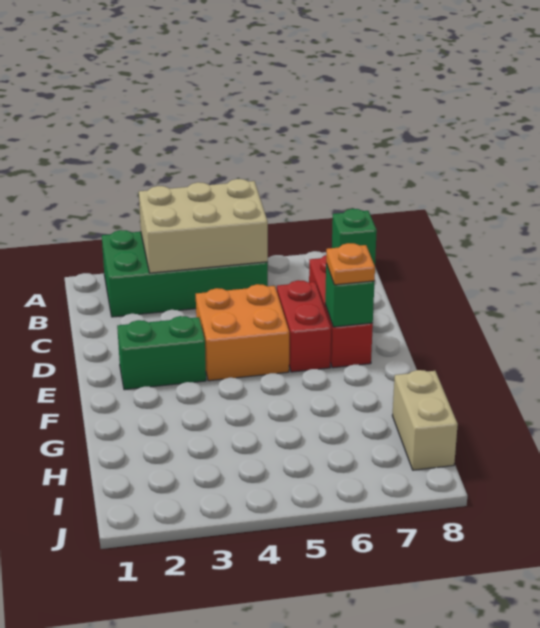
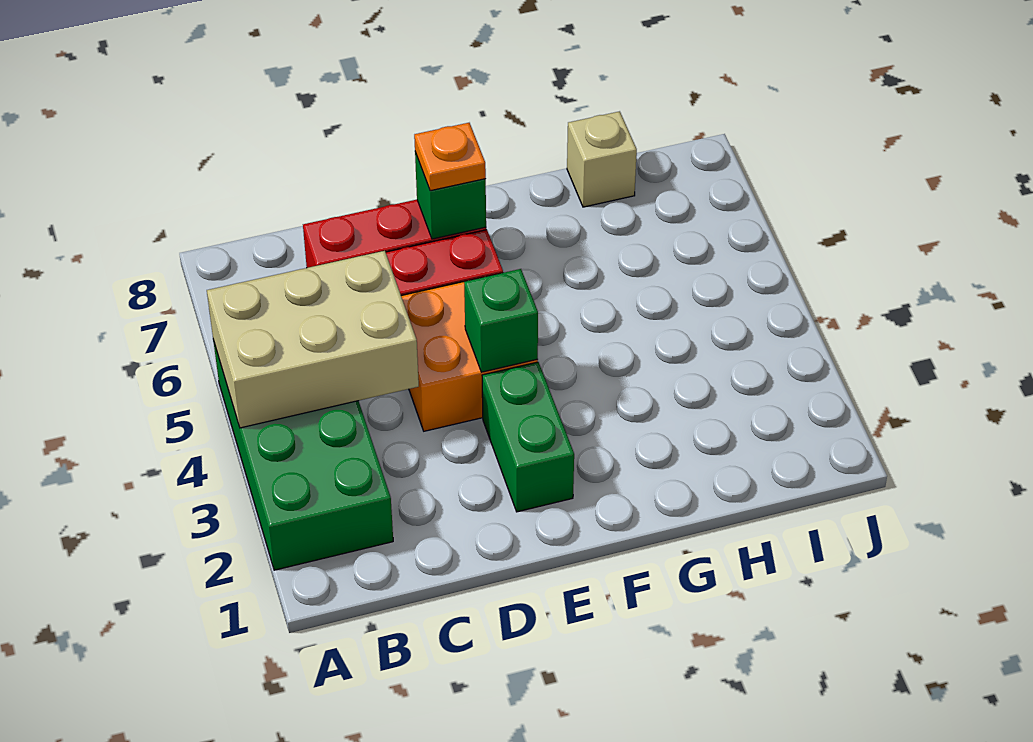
tan 2x3 brick [139,179,268,273] -> tan 2x3 brick turned to [207,251,419,428]
green 1x1 brick [332,209,377,265] -> green 1x1 brick moved to [464,269,538,372]
tan 1x2 brick [392,370,458,470] -> tan 1x1 brick [567,111,637,207]

